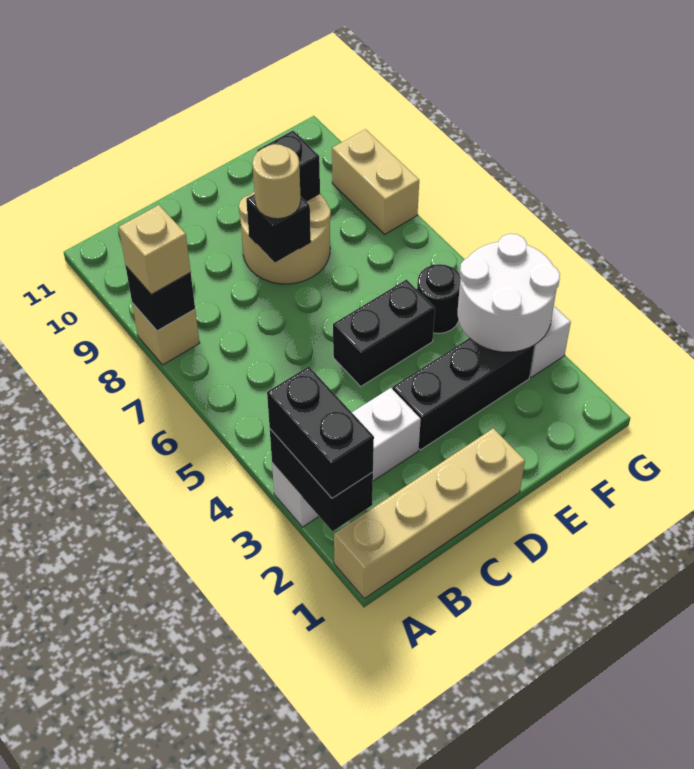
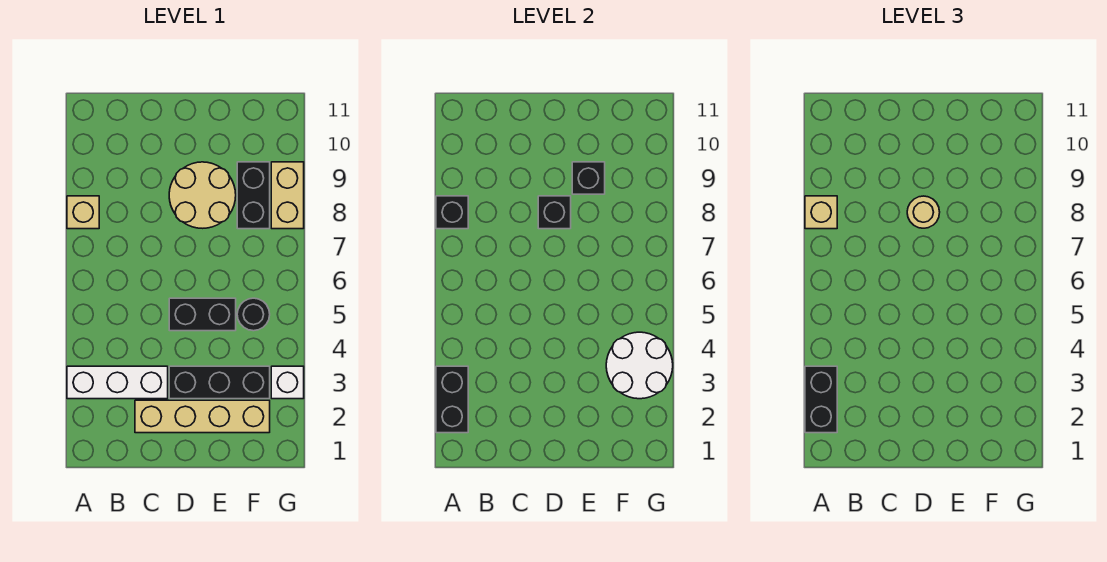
tan 1x4 brick [334,428,525,599] -> tan 1x4 brick moved to [135,400,270,433]
none -> black 1x2 brick [237,162,270,229]

